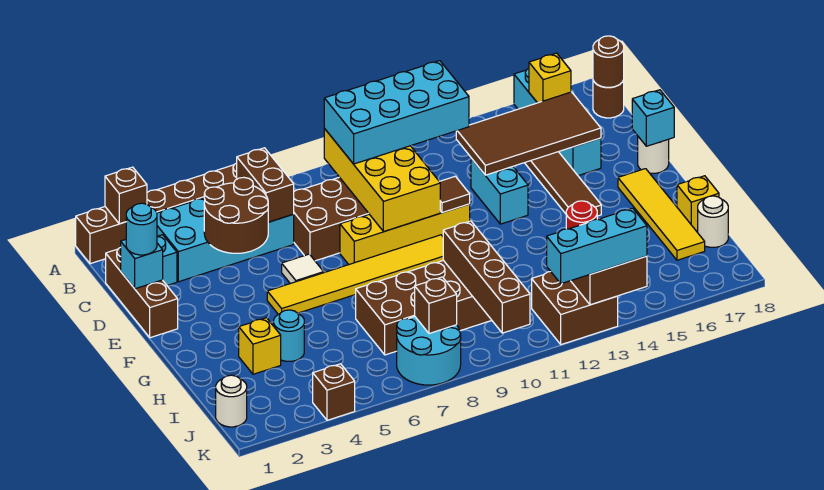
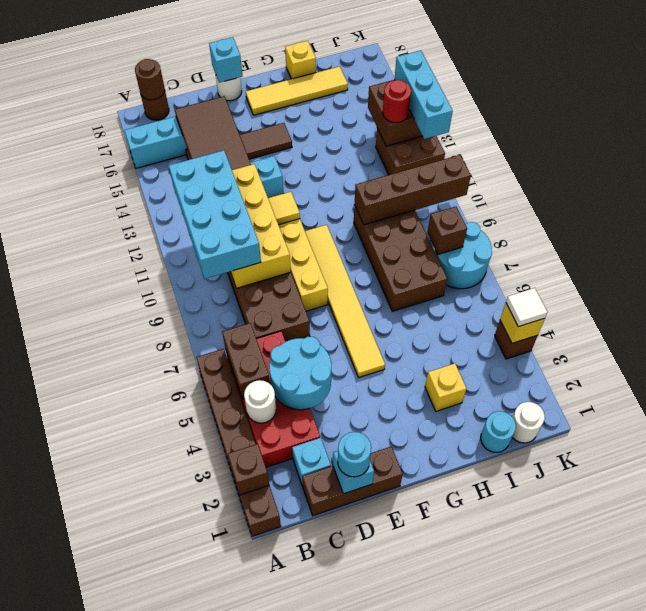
cyan 2x4 brick [157,198,294,282] -> red 2x4 brick [226,331,320,467]
brown 1x2 brick [237,148,294,222] -> brown 1x2 brick turned to [222,323,270,399]
yellow 2x4 brick [324,129,440,232] -> yellow 2x4 brick turned to [230,164,291,288]
yellow 1x1 brick [529,53,571,103] -> yellow 1x1 brick moved to [500,303,545,343]
brown 2x2 round brick [204,177,268,253] -> cyan 2x2 round brick [269,337,331,410]
white 1x1 tile [282,254,324,284] -> white 1x1 tile moved to [506,288,547,327]
brown 1x1 tile [439,176,470,213] -> yellow 1x1 tile [268,192,300,225]
cyan 1x1 round brick [274,310,304,361] -> cyan 1x1 round brick moved to [481,411,516,453]
white 1x1 round brick [698,196,728,247] -> white 1x1 round brick moved to [244,380,276,423]

